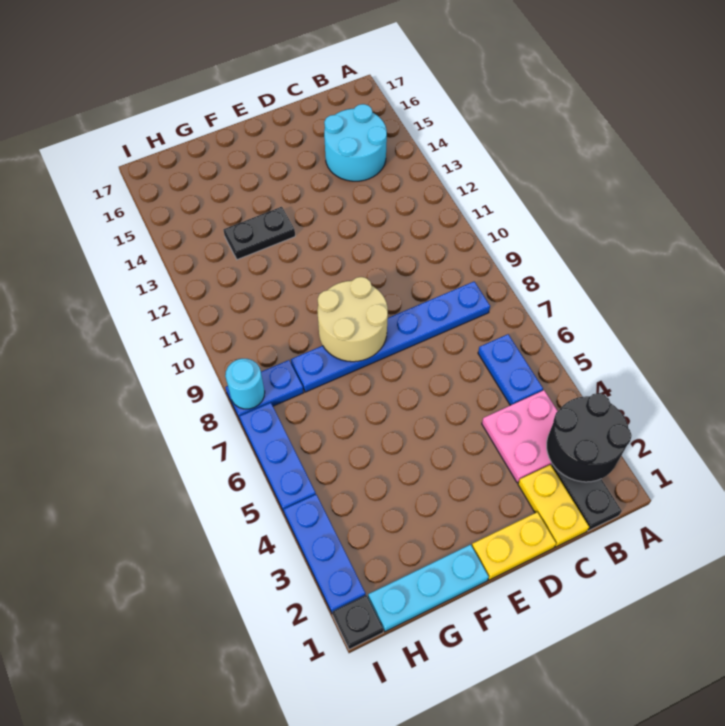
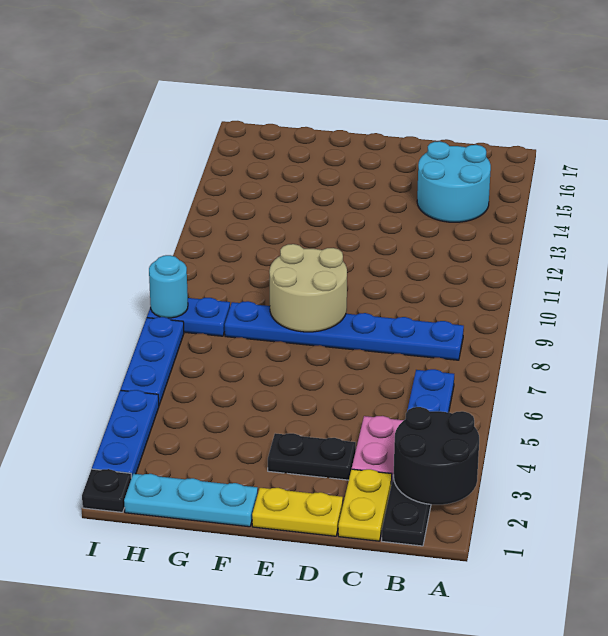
black 1x2 plate [223,207,295,260] -> black 1x2 plate moved to [268,433,356,480]

